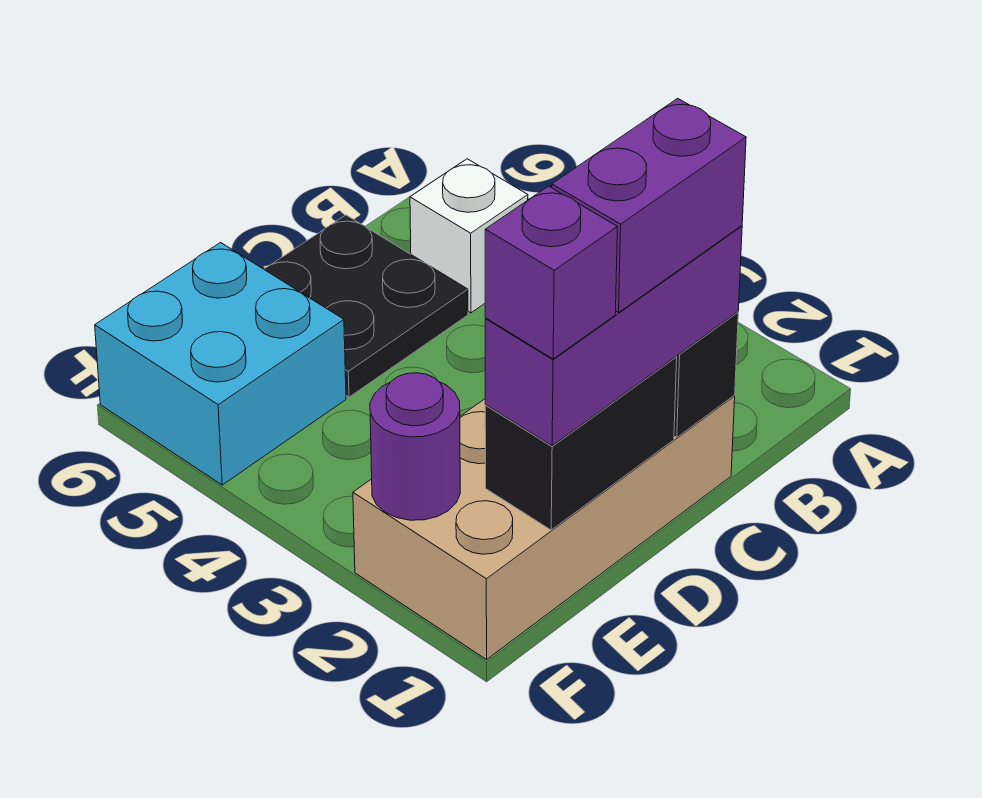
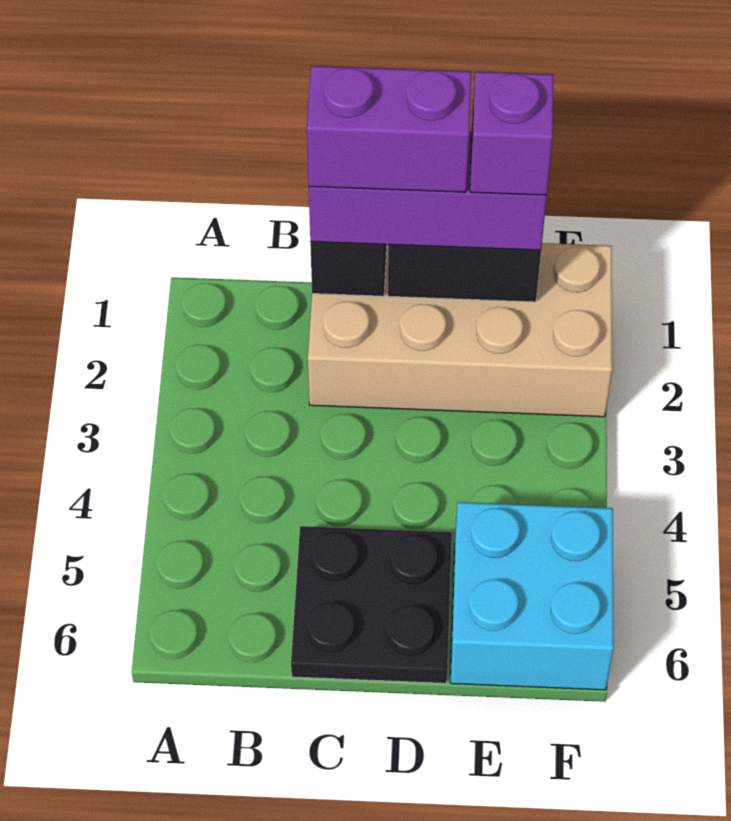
white 1x1 brick [410,159,528,313] -> none
purple 1x1 round brick [370,373,460,520] -> none

